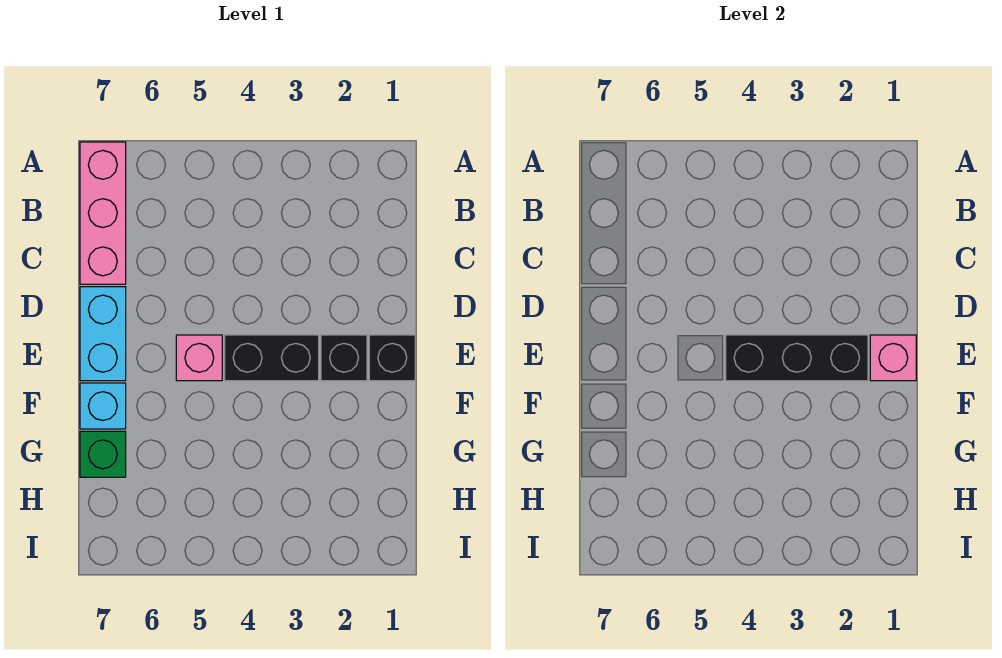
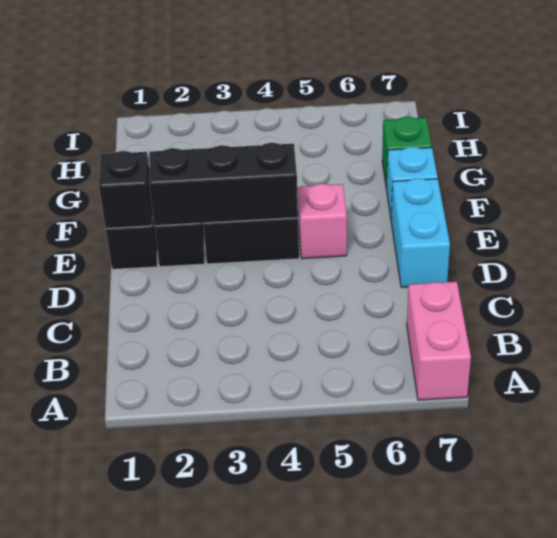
pink 1x3 brick [80,142,126,284] -> pink 1x2 brick [407,282,471,400]
pink 1x1 brick [870,335,916,381] -> black 1x1 brick [99,151,152,229]

